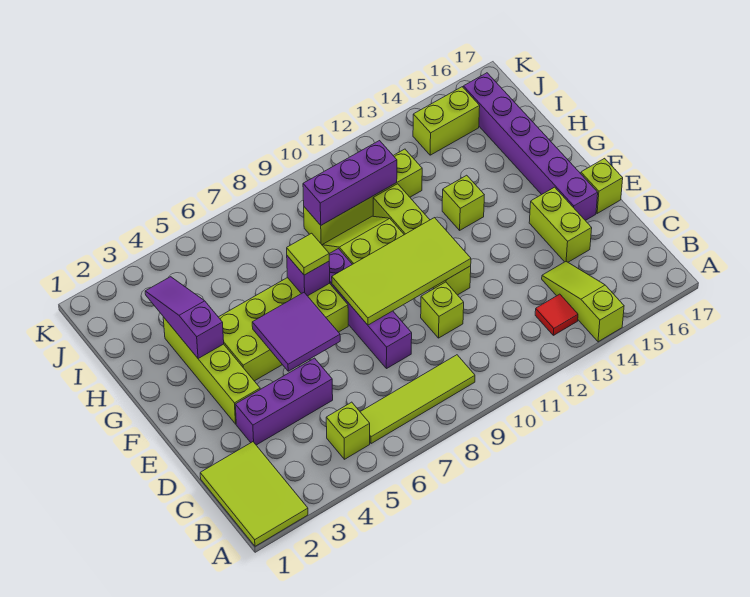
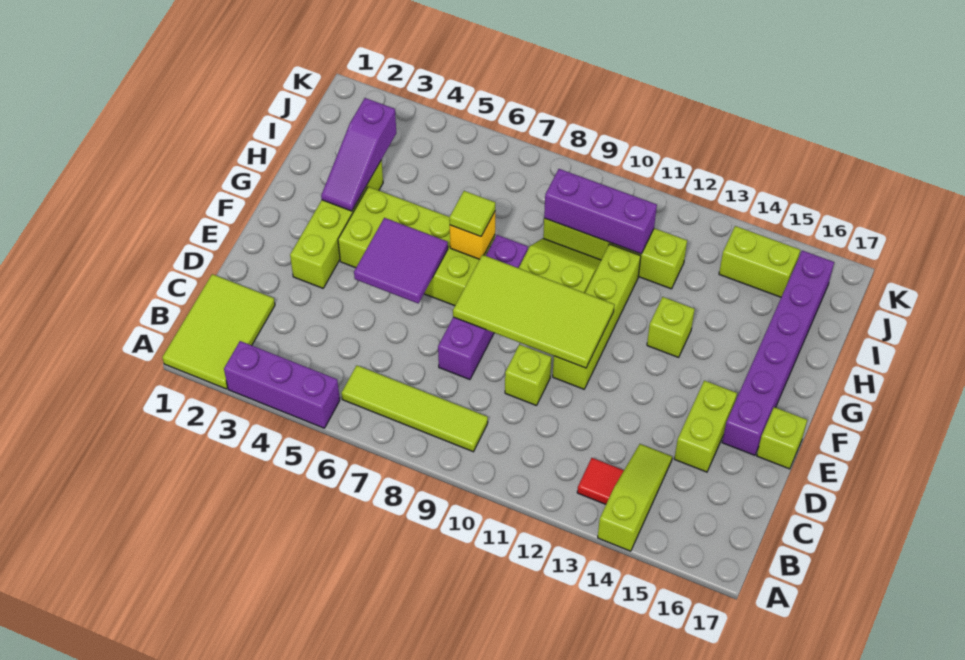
lime 1x1 brick [326,402,370,459] -> none
purple 1x3 brick [235,358,333,445] -> purple 1x3 brick moved to [224,341,340,428]
purple 1x3 slope [145,277,224,359] -> purple 1x3 slope turned to [321,98,396,211]
purple 1x1 brick [287,256,330,296] -> yellow 1x1 brick [450,212,495,259]

